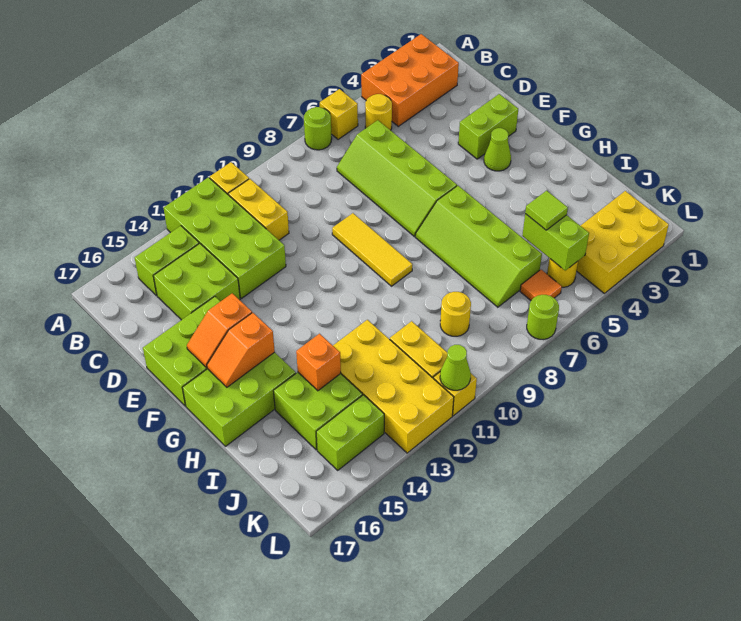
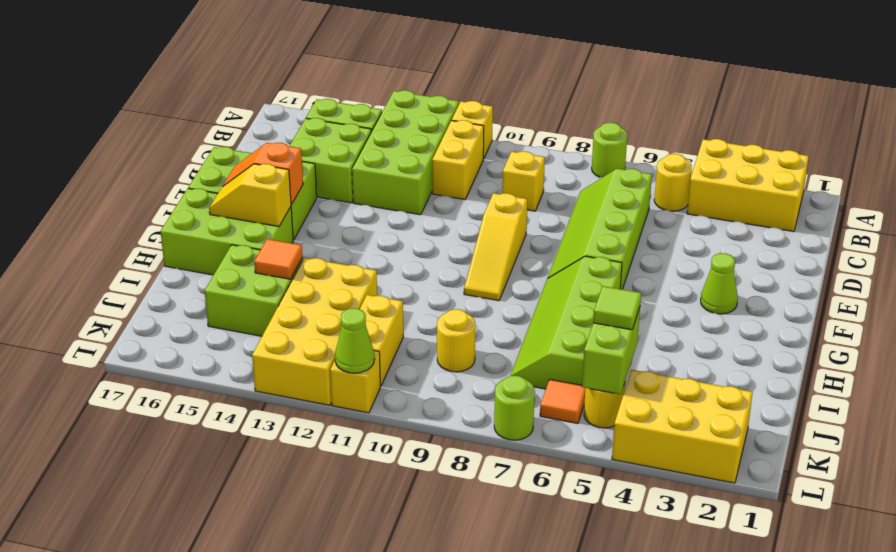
orange 2x3 brick [361,34,459,126] -> yellow 2x3 brick [687,139,809,232]
yellow 1x1 brick [320,89,358,139] -> yellow 1x1 brick moved to [502,151,545,211]
lime 1x2 brick [458,94,518,159] -> none
yellow 1x3 tile [332,213,412,286] -> yellow 1x3 slope [464,193,527,301]
orange 1x2 slope [207,313,275,387] -> yellow 1x2 slope [209,164,291,227]
orange 1x1 brick [296,334,341,391] -> orange 1x1 tile [254,239,302,279]
lime 1x2 brick [316,395,384,470] -> none

